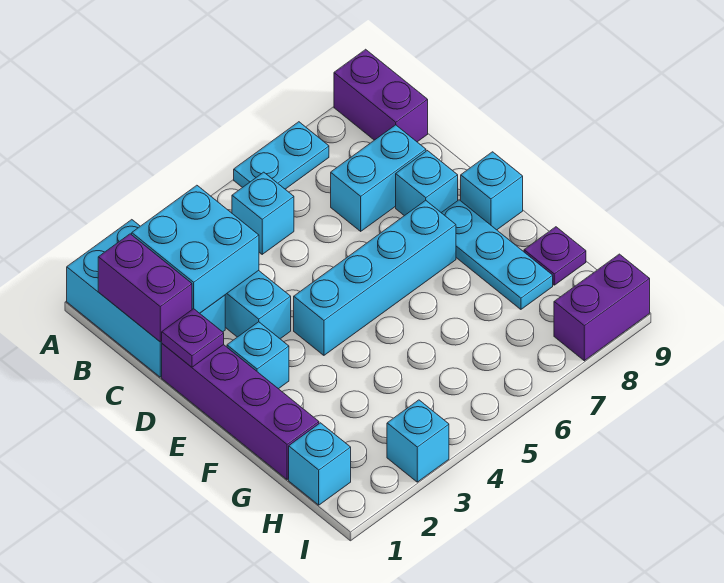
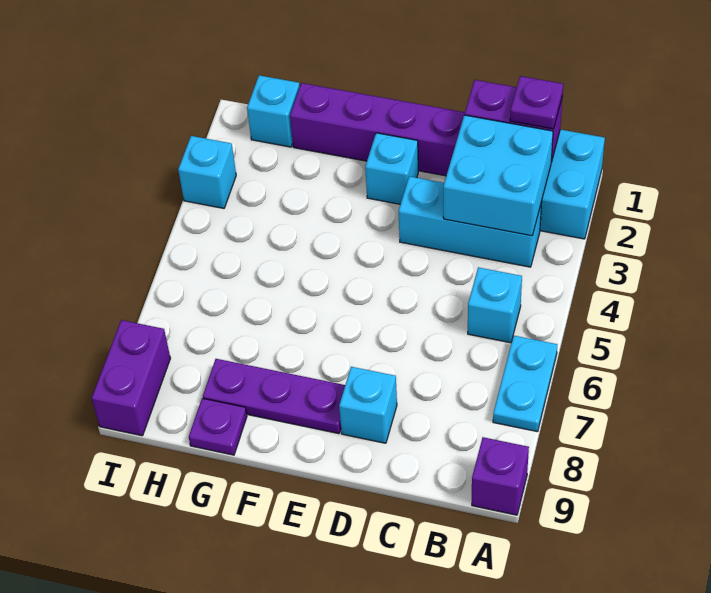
purple 1x2 brick [334,49,428,142] -> purple 1x1 brick [472,437,529,515]
cyan 1x2 brick [331,125,426,231] -> none
purple 1x1 plate [162,309,224,367] -> purple 1x1 plate moved to [510,76,563,129]
cyan 1x4 brick [294,200,456,355] -> none
cyan 1x3 plate [441,200,553,309] -> purple 1x3 plate [203,359,345,434]
cyan 1x1 brick [461,152,523,230] -> none

